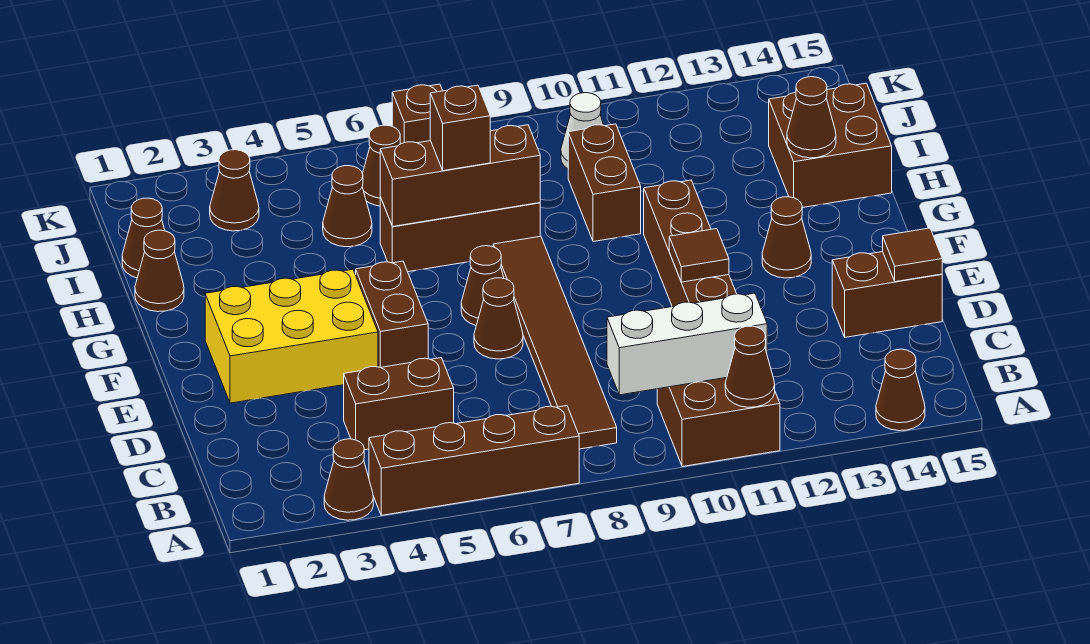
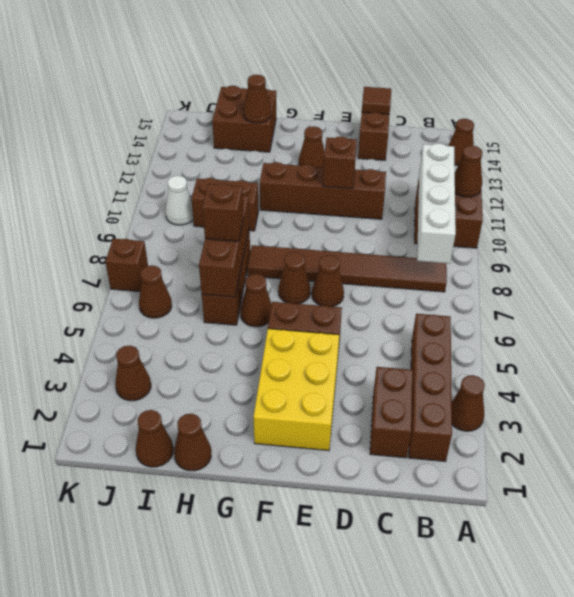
brown 1x4 brick [369,406,579,515] -> brown 1x4 brick moved to [409,314,452,461]
white 1x3 brick [607,293,767,395] -> white 1x4 brick [417,143,456,264]
brown 1x2 brick [344,358,454,450] -> brown 1x2 brick moved to [370,367,413,458]
brown 1x1 tile [669,229,729,282] -> brown 1x1 brick [323,136,357,189]
brown 1x1 cone [323,166,372,247] -> brown 1x1 cone moved to [240,274,272,327]

